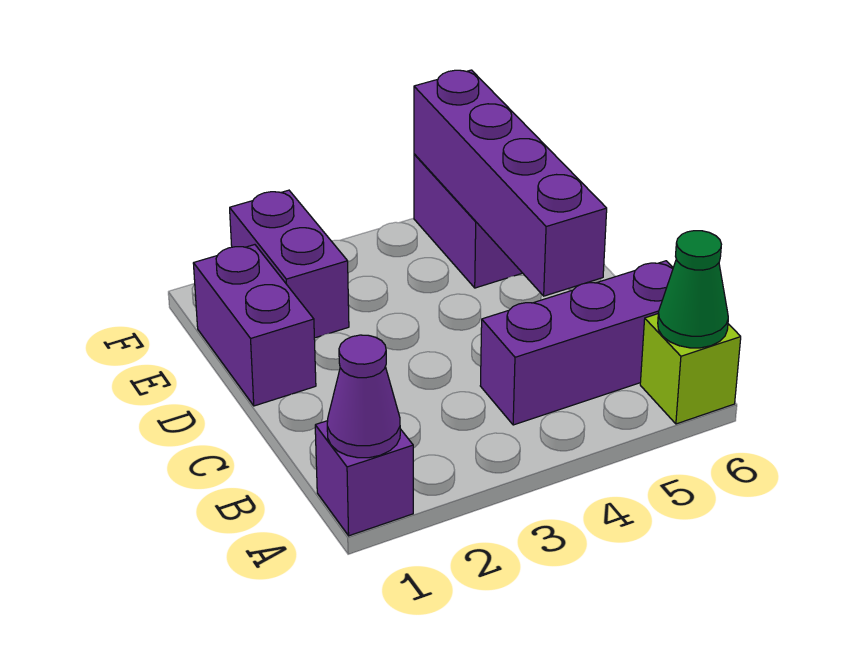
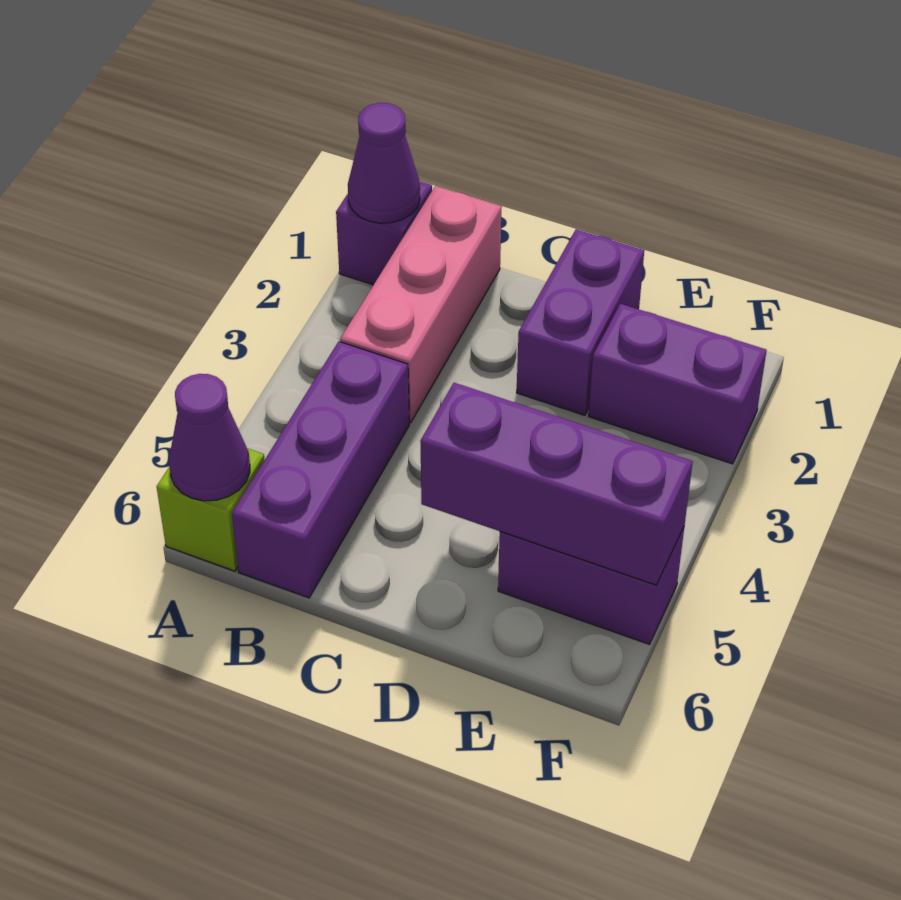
green 1x1 cone [658,231,728,348] -> purple 1x1 cone [169,374,250,501]
none -> pink 1x3 brick [340,186,502,423]
purple 1x4 brick [414,70,607,296] -> purple 1x3 brick [420,383,693,585]
purple 1x2 brick [193,245,316,406] -> purple 1x2 brick turned to [517,229,644,415]

